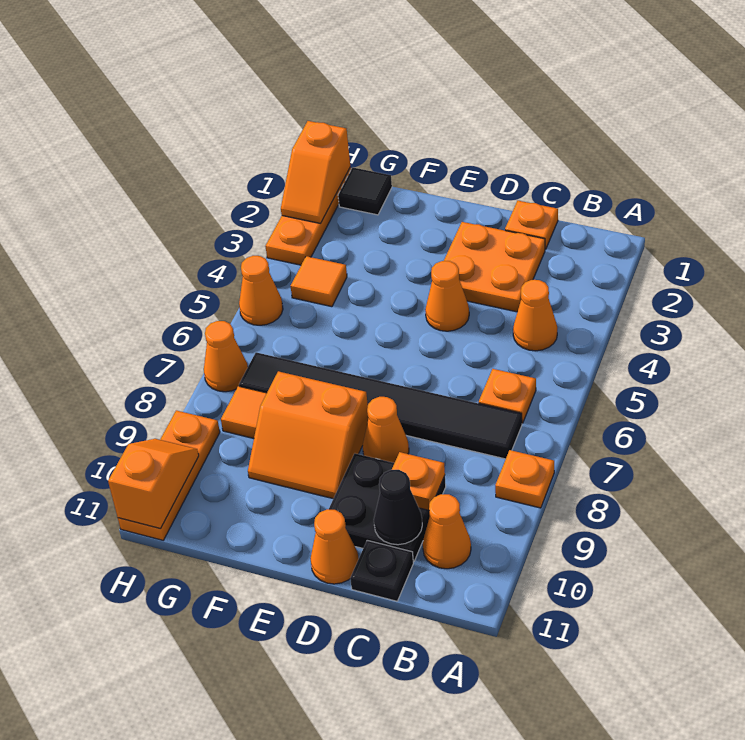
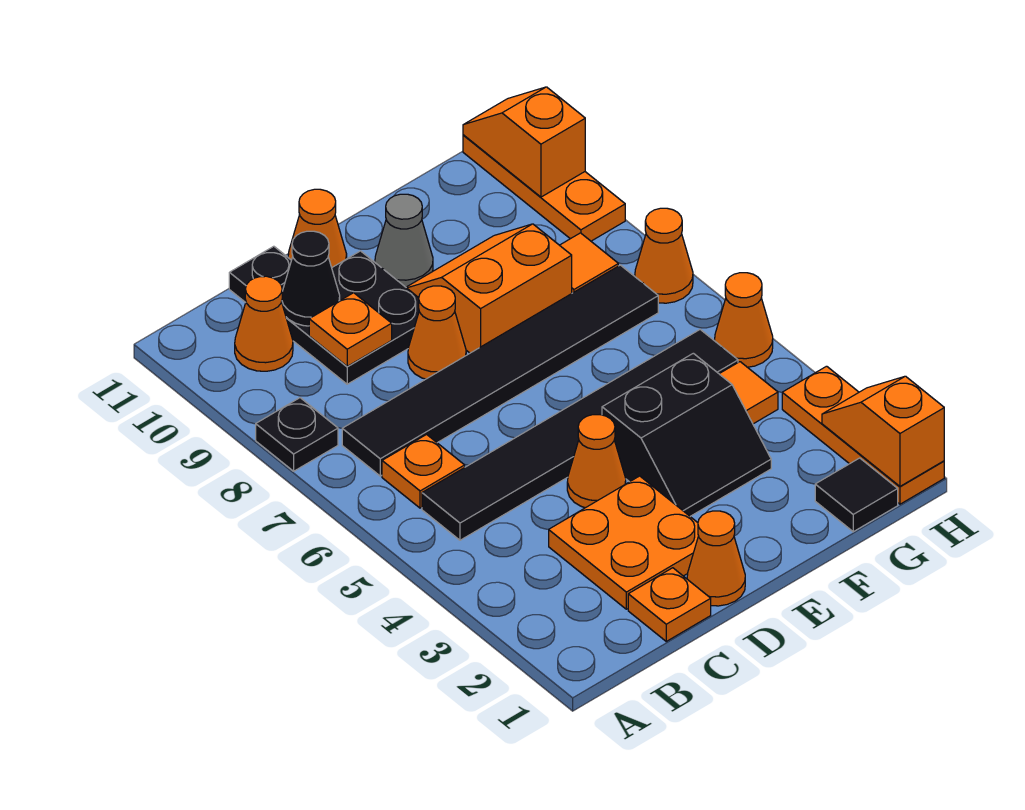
orange 1x1 plate [495,450,554,508] -> black 1x1 plate [256,398,338,471]
orange 1x1 cone [513,280,557,351] -> orange 1x1 cone moved to [687,511,745,606]
none -> black 1x6 tile [422,330,738,540]
none -> black 2x2 slope [602,353,771,516]
none -> grey 1x1 cone [375,194,433,287]
orange 1x2 slope [108,439,199,529] -> orange 1x2 slope turned to [463,87,585,197]

